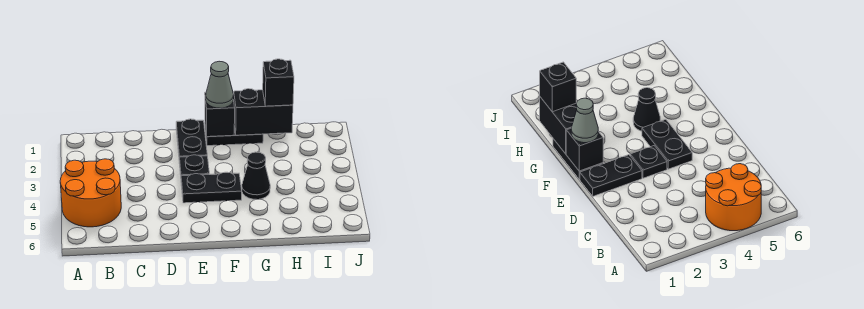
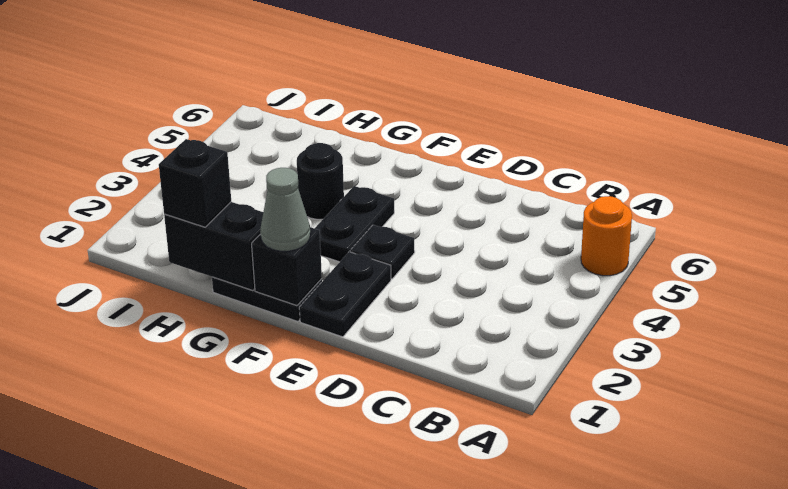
orange 2x2 round brick [60,159,121,227] -> orange 1x1 round brick [581,196,632,276]
black 1x2 plate [181,172,242,203] -> black 1x2 plate turned to [315,186,394,262]
black 1x1 cone [242,152,270,199] -> black 1x1 round brick [297,143,344,219]

